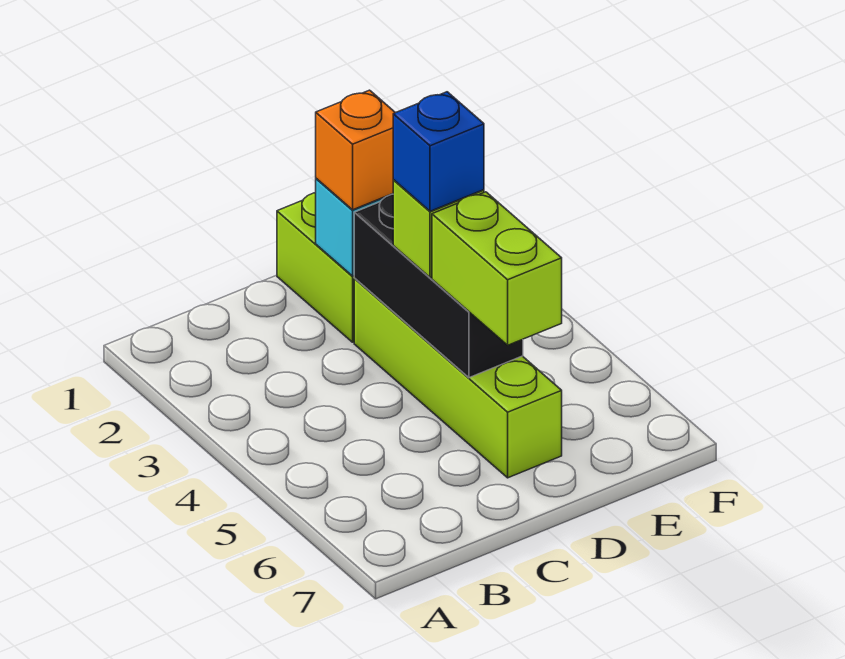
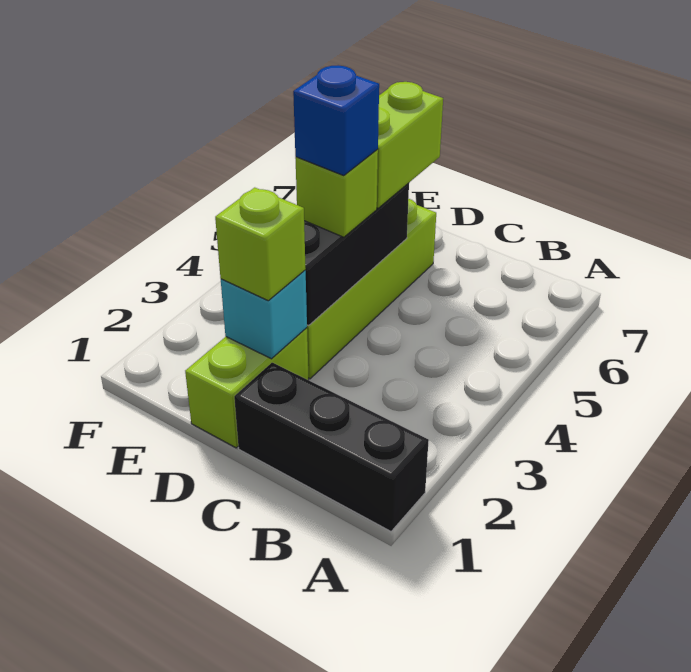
none -> black 1x3 brick [234,363,429,531]
orange 1x1 brick [316,90,395,210] -> lime 1x1 brick [215,188,306,301]

